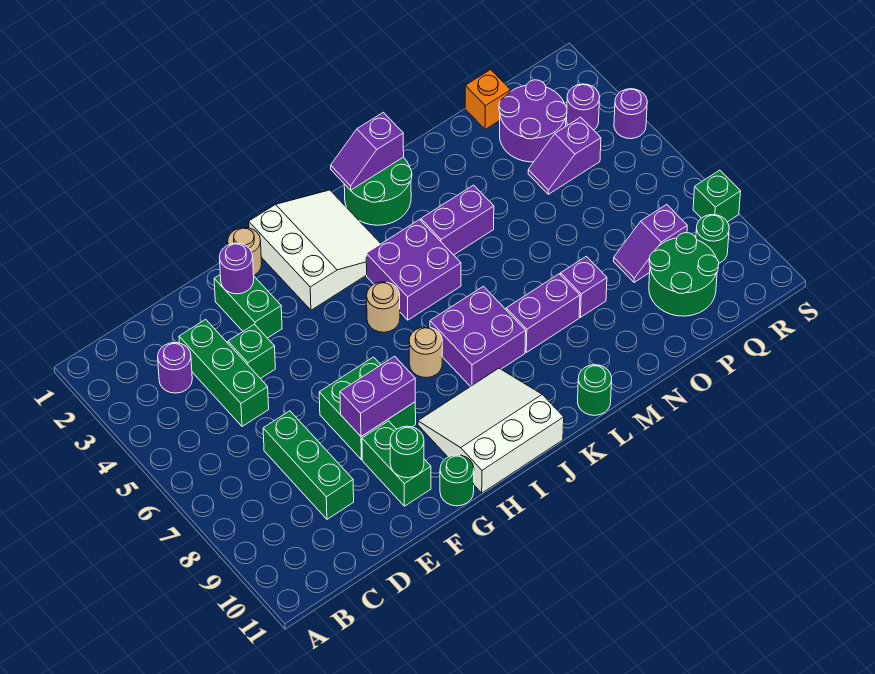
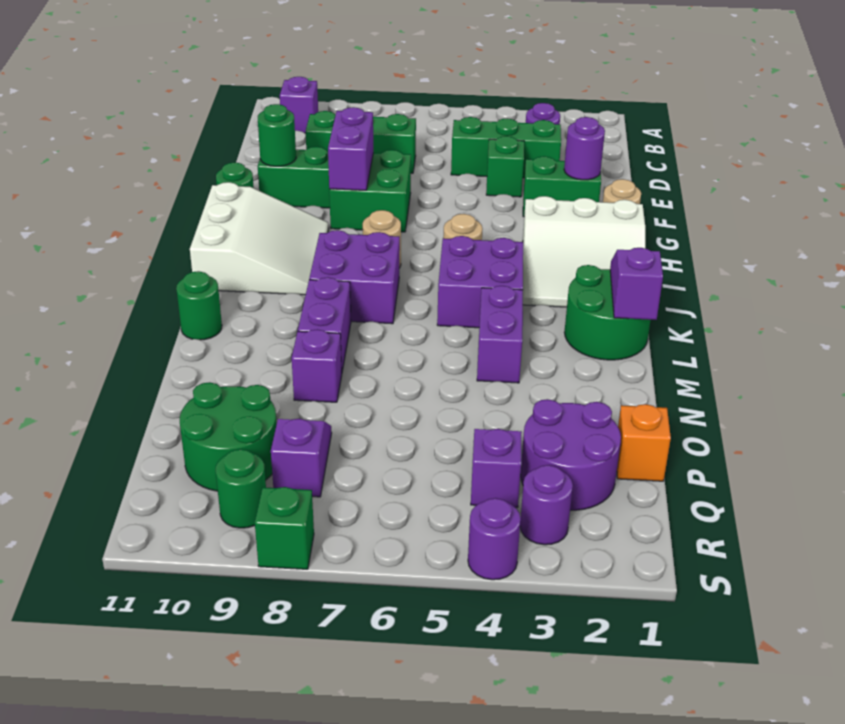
none -> purple 1x1 brick [280,77,318,133]

